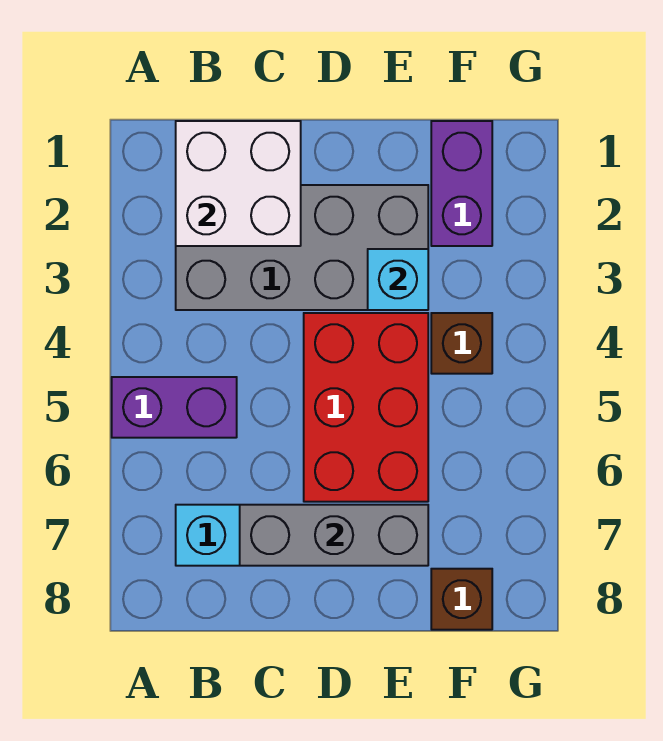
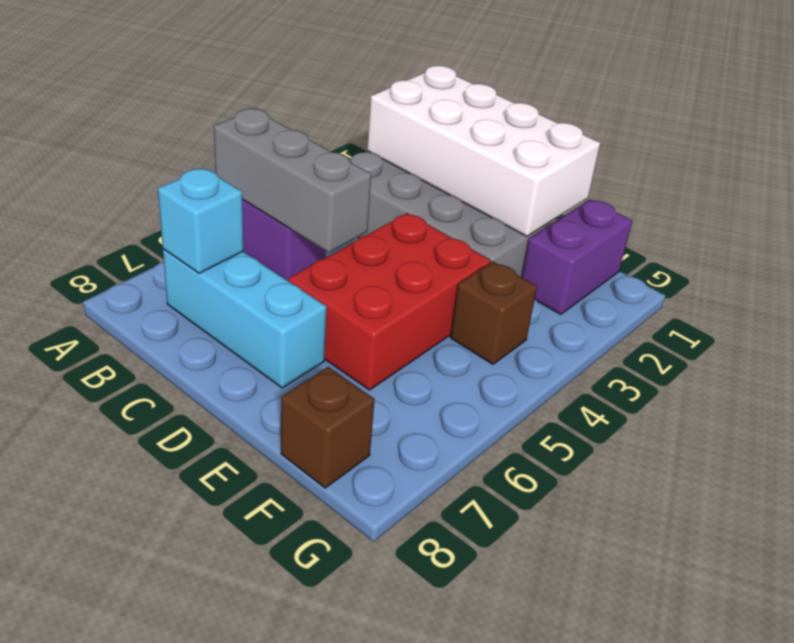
white 2x2 brick [176,121,301,246] -> white 2x4 brick [367,66,600,236]
grey 1x3 brick [240,505,428,566] -> grey 1x3 brick moved to [214,109,371,253]
cyan 1x1 brick [368,249,428,310] -> cyan 1x1 brick moved to [158,168,243,273]

